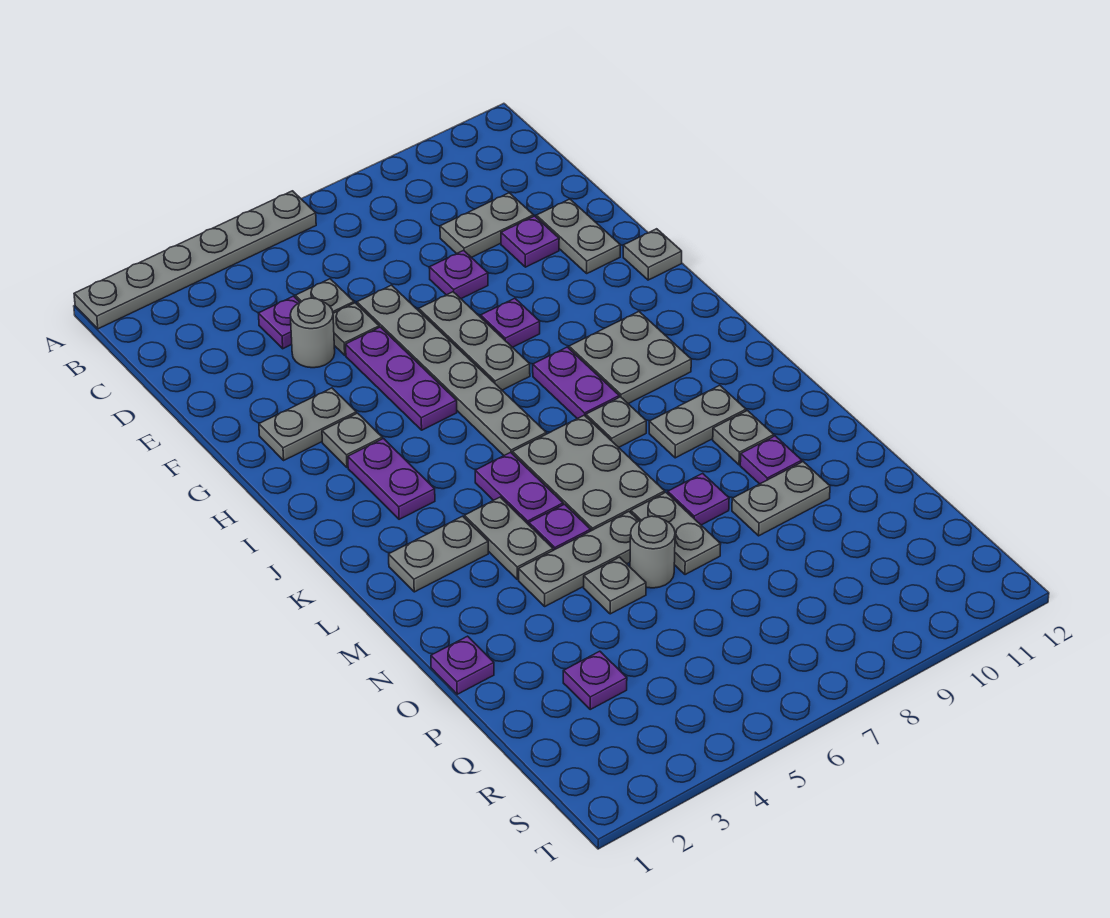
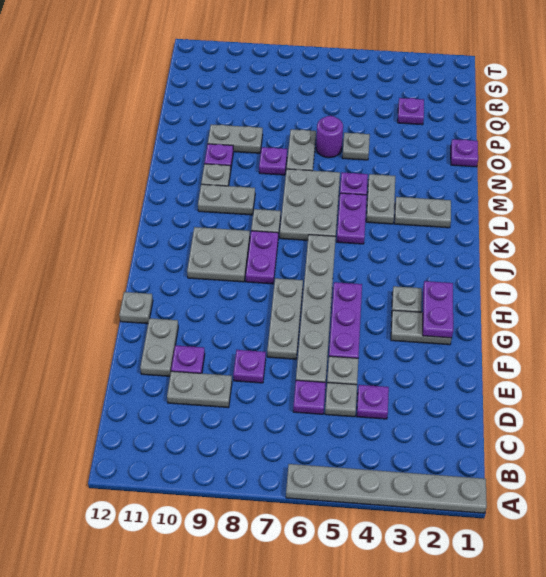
grey 1x1 round brick [290,298,335,368] -> none
purple 1x1 plate [481,298,540,347] -> purple 1x1 plate moved to [293,380,326,414]
purple 1x2 plate [348,439,435,519] -> purple 1x2 plate moved to [423,281,453,338]
grey 1x3 plate [519,512,639,606] -> none
grey 1x1 round brick [630,516,675,588] -> purple 1x1 round brick [316,116,343,158]

